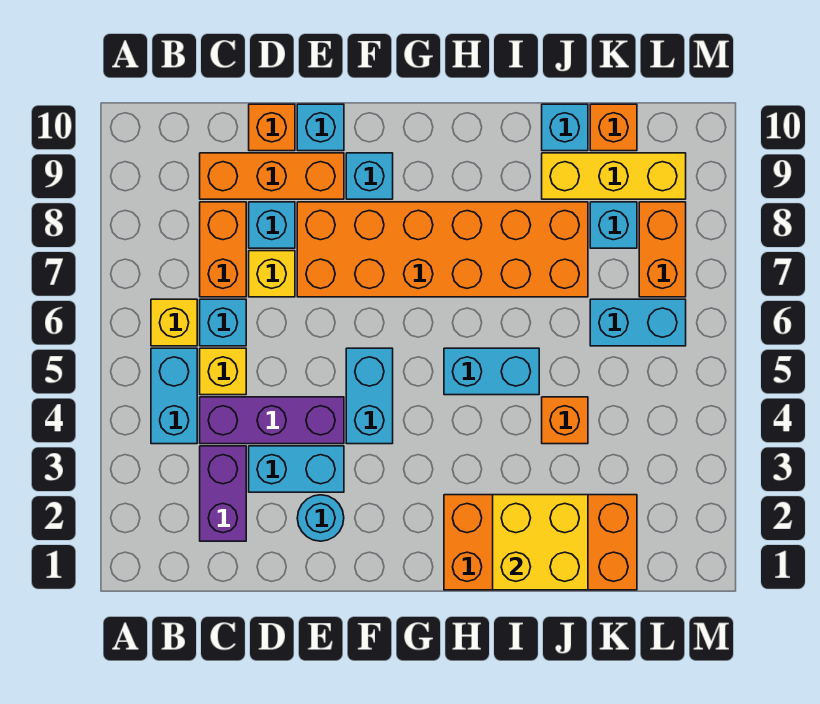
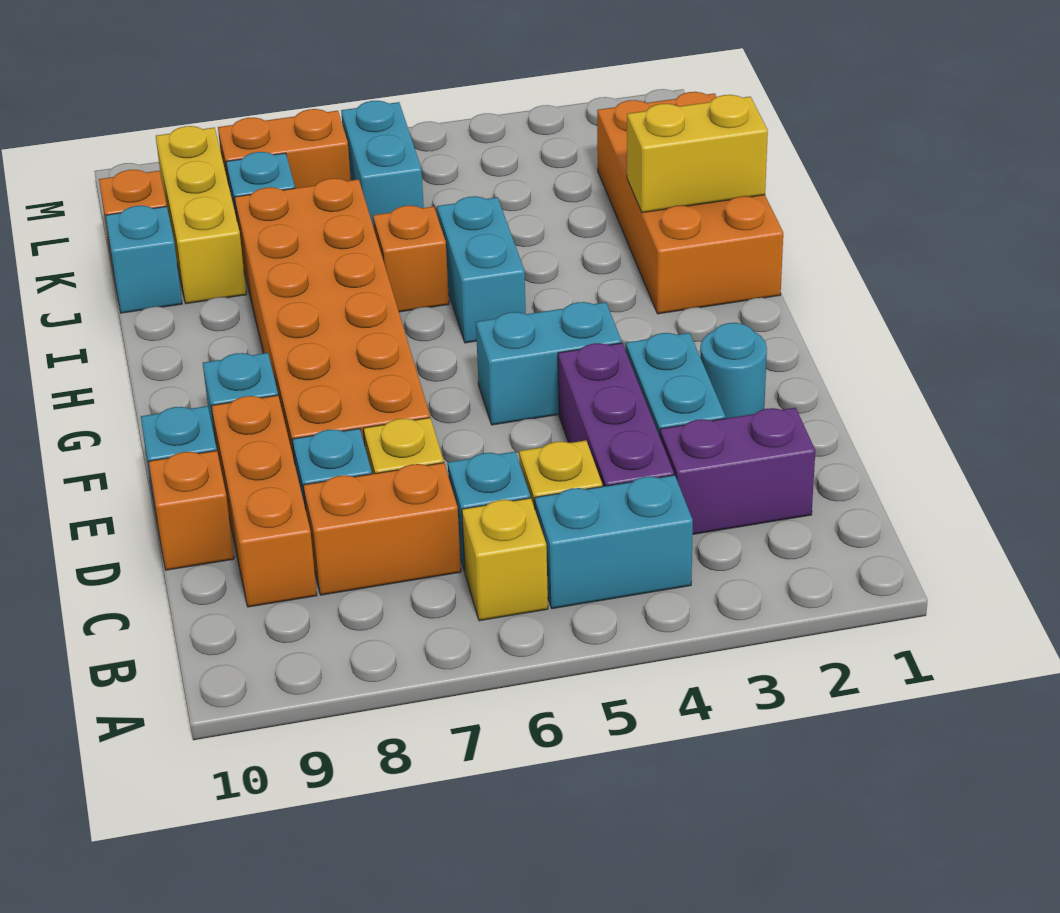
yellow 2x2 brick [493,495,588,590] -> yellow 1x2 brick [627,95,768,213]
orange 1x1 brick [542,397,588,444] -> orange 1x1 brick moved to [373,206,449,312]

